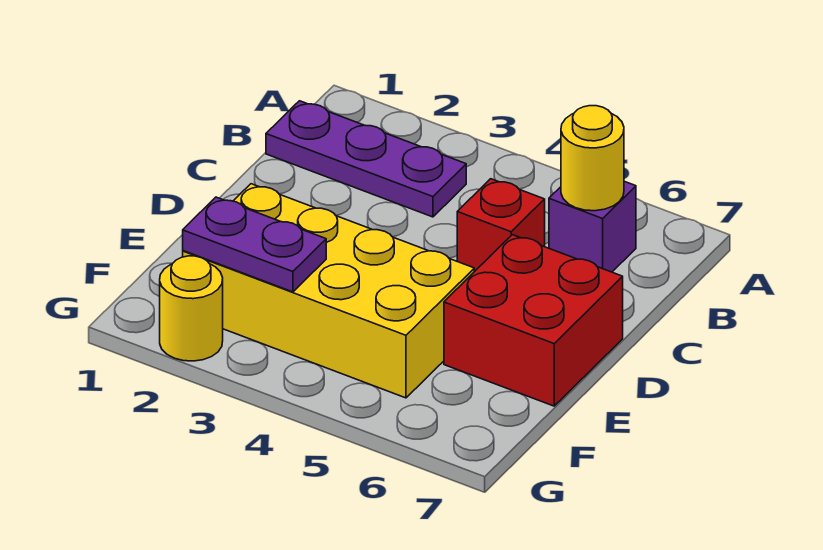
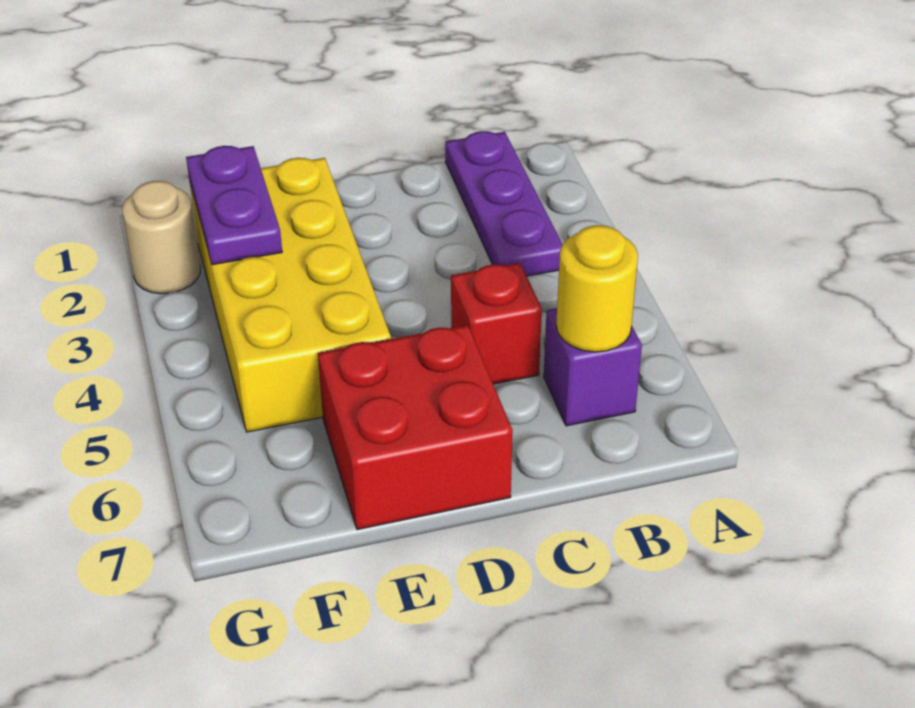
yellow 1x1 round brick [160,256,223,361] -> tan 1x1 round brick [122,181,200,294]

